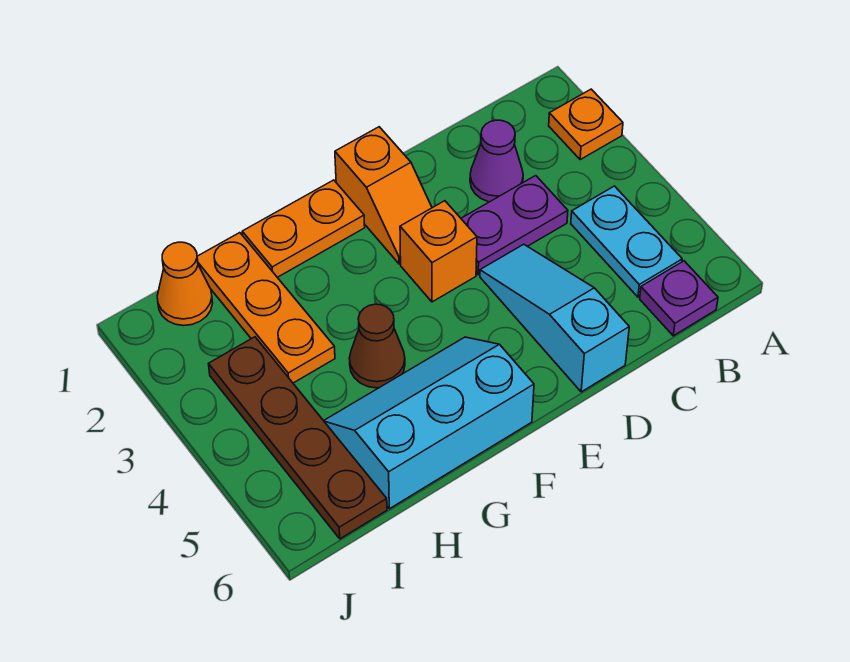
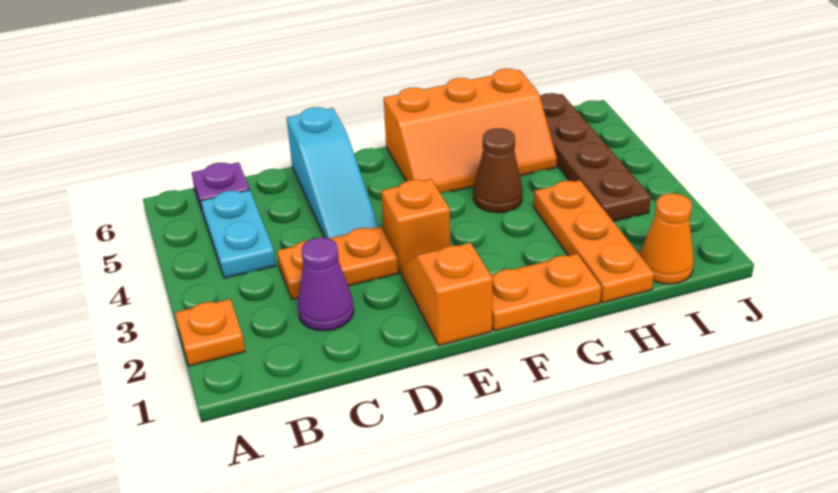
purple 1x2 plate [461,176,568,275] -> orange 1x2 plate [277,226,398,300]
cyan 2x3 slope [324,337,534,509] -> orange 2x3 slope [384,69,557,193]

